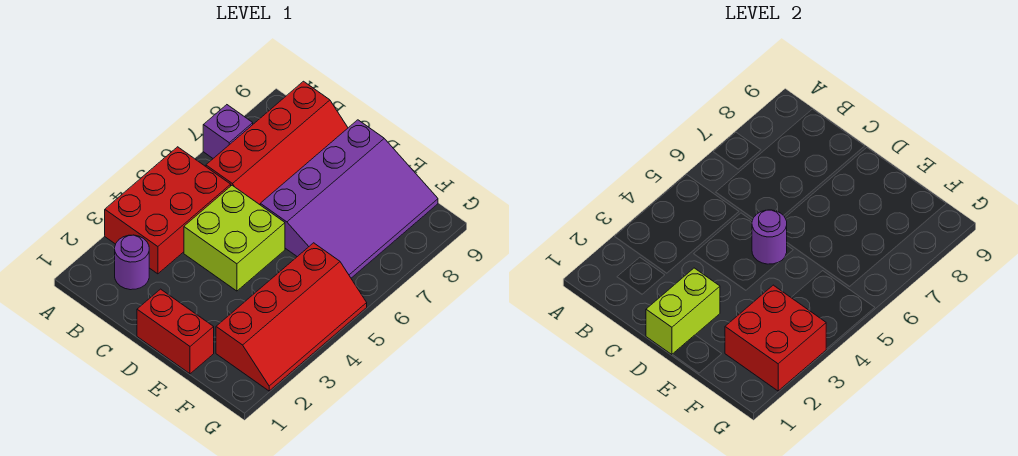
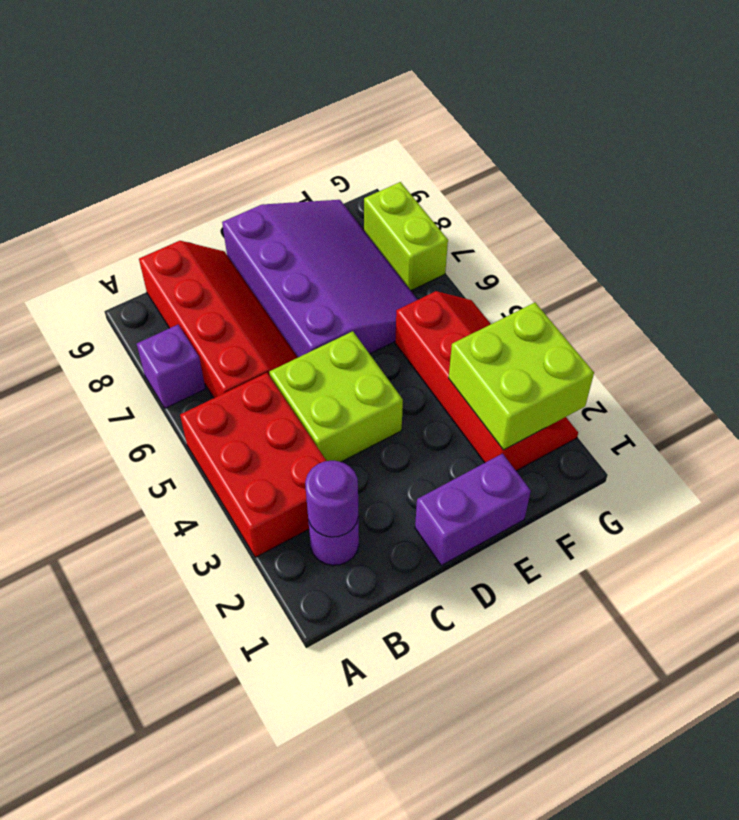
red 1x2 brick [137,289,214,374] -> purple 1x2 brick [415,453,531,565]
lime 1x2 brick [646,268,720,355] -> lime 1x2 brick moved to [364,182,448,290]
purple 1x1 round brick [752,210,787,264] -> purple 1x1 round brick moved to [305,461,359,537]
red 2x2 brick [725,285,826,391] -> lime 2x2 brick [449,303,594,450]

